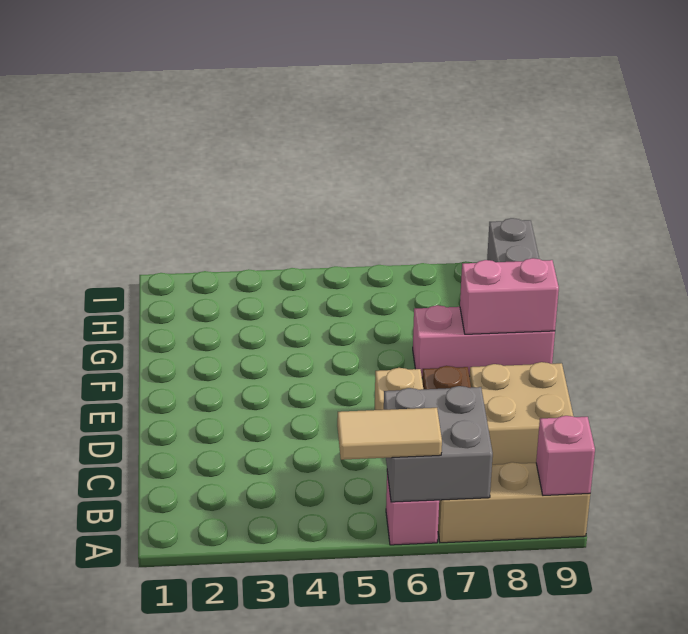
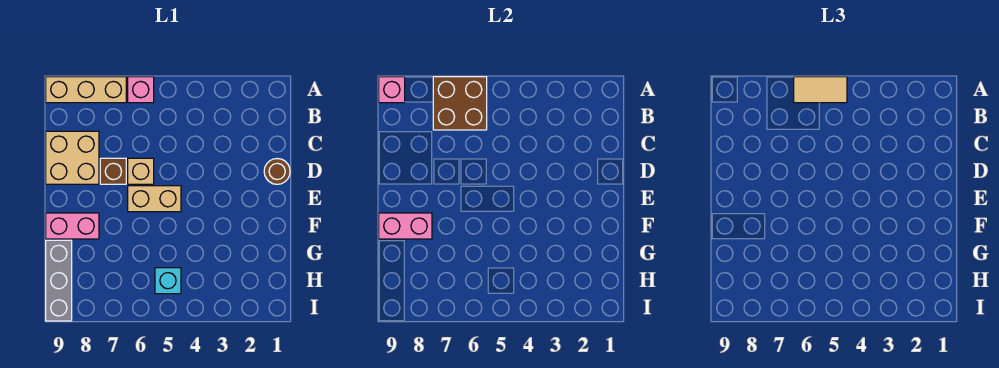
grey 2x2 brick [384,386,493,502] -> brown 2x2 brick [433,77,487,130]
none -> brown 1x1 round brick [264,159,290,184]
none -> tan 1x2 brick [128,186,181,212]
pink 1x3 brick [413,305,555,376] -> pink 1x2 brick [46,213,99,239]
none -> cyan 1x1 brick [155,268,181,294]

